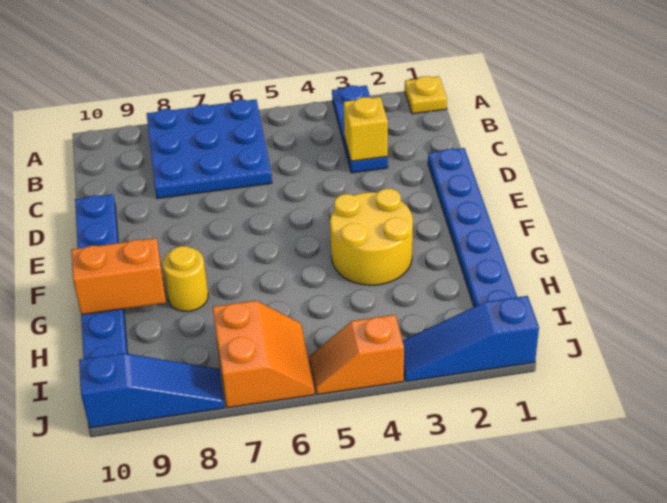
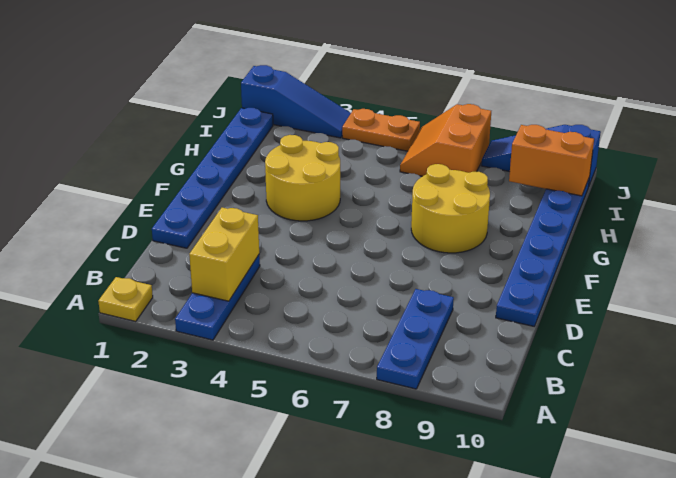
blue 3x3 plate [147,99,272,199] -> blue 1x3 plate [377,289,454,389]
yellow 1x1 brick [344,97,388,161] -> yellow 1x2 brick [189,208,259,301]
yellow 1x1 round brick [162,246,208,311] -> yellow 2x2 round brick [411,164,490,253]
orange 1x2 brick [71,238,166,315] -> orange 1x2 brick moved to [509,125,594,196]
orange 1x2 slope [310,315,404,394] -> orange 1x2 plate [342,109,420,151]

